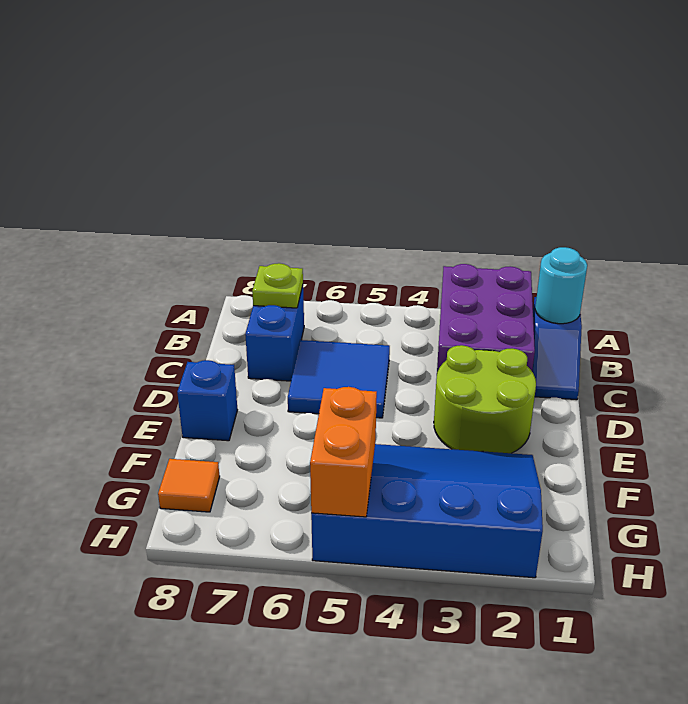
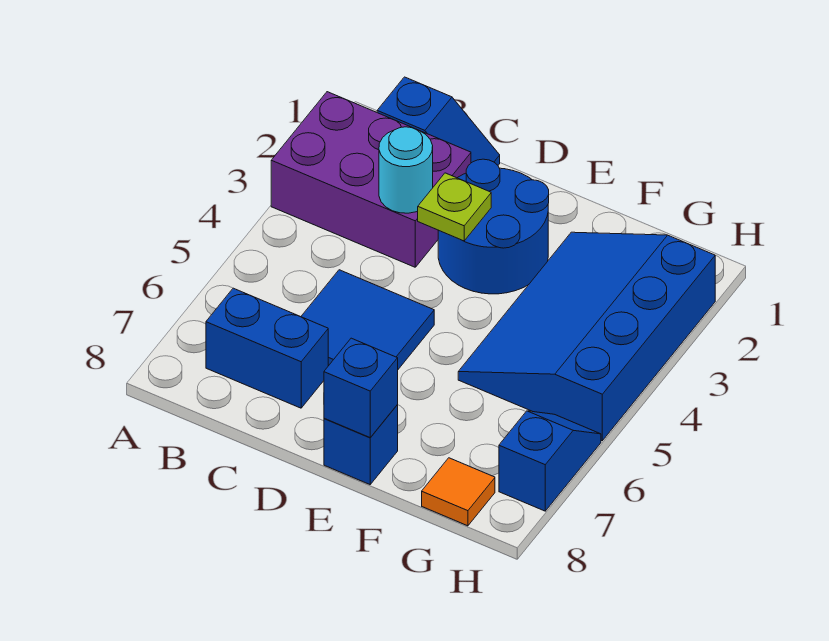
cyan 1x1 round brick [535,247,587,324] -> cyan 1x1 round brick moved to [379,127,433,213]
lime 1x1 plate [252,263,303,308] -> lime 1x1 plate moved to [418,173,491,241]
lime 2x2 round brick [434,345,536,453] -> blue 2x2 round brick [438,159,549,294]
none -> blue 1x1 brick [324,338,398,438]
orange 1x2 brick [310,387,377,517] -> none
none -> blue 1x2 slope [499,411,601,511]

